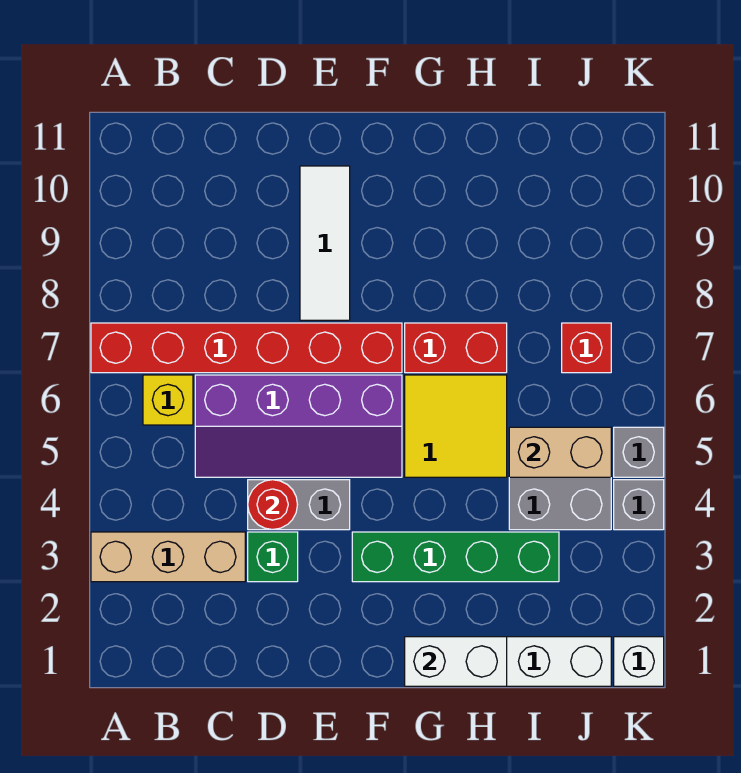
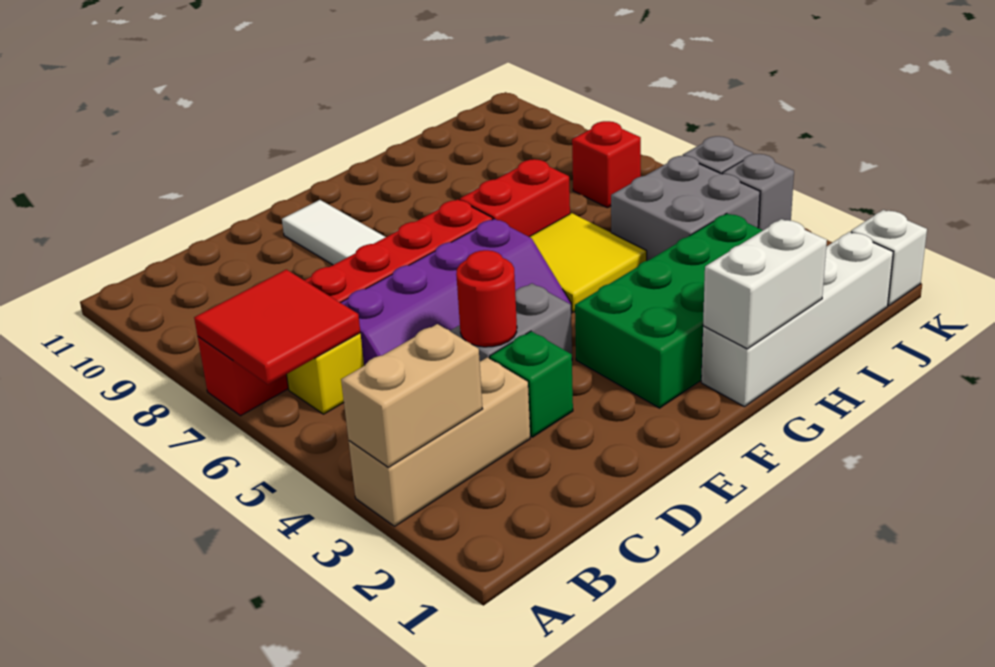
none -> red 2x2 tile [194,269,360,384]
green 1x4 brick [352,532,559,582] -> green 2x4 brick [575,214,763,408]
tan 1x2 brick [509,427,611,477] -> tan 1x2 brick moved to [341,324,482,467]

